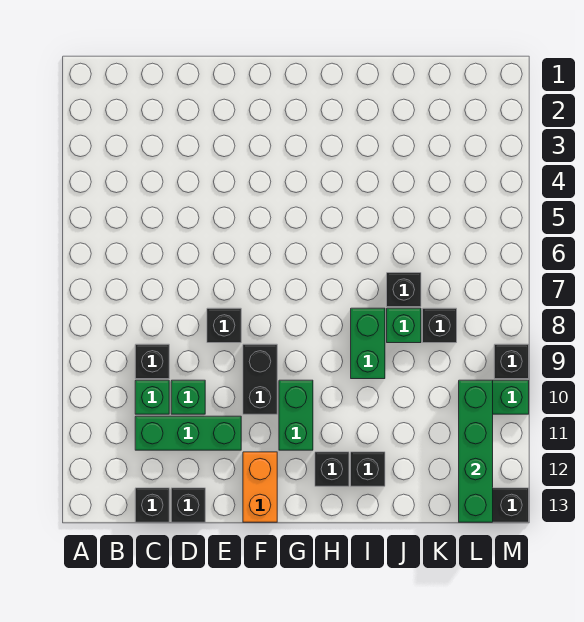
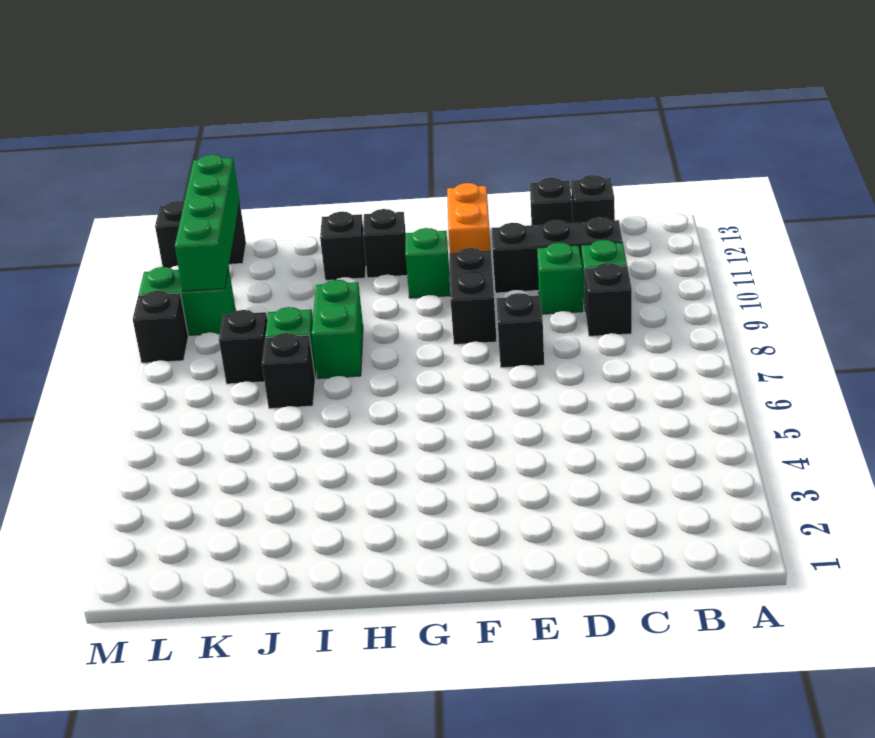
green 1x3 brick [135,416,241,450] -> black 1x3 brick [491,217,623,293]
green 1x2 brick [279,380,313,450] -> green 1x1 brick [405,228,450,298]

